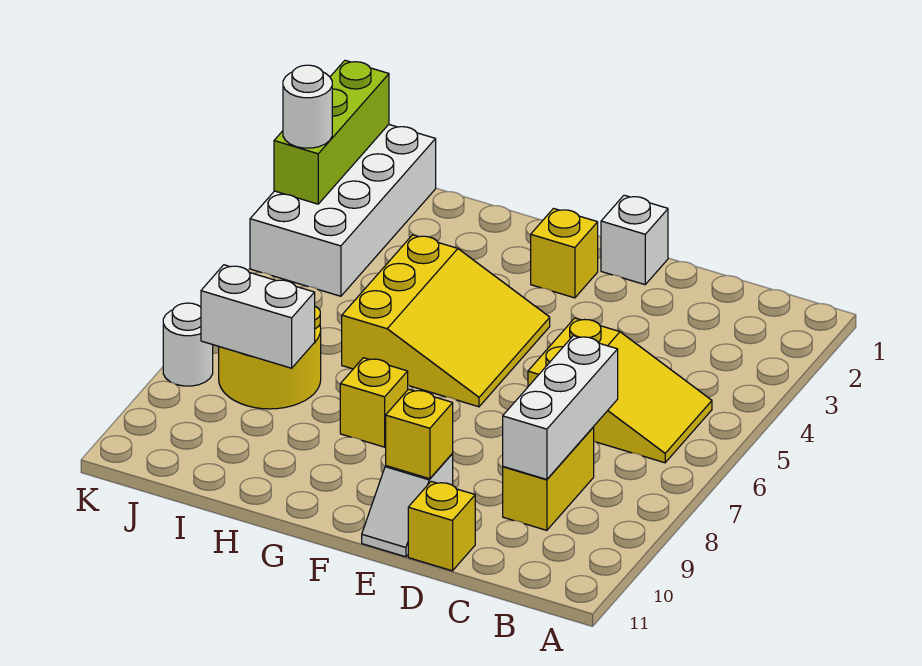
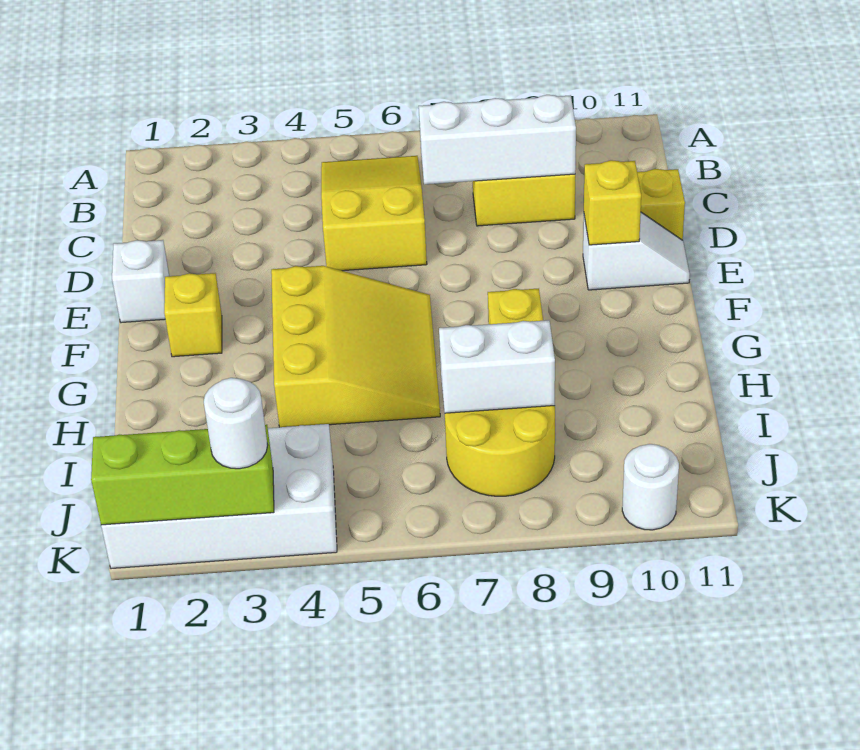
yellow 3x3 slope [342,235,550,407] -> yellow 3x3 slope turned to [271,266,440,427]
white 1x2 brick [201,265,315,368] -> white 1x2 brick turned to [439,320,555,413]
white 1x1 round brick [163,303,213,386] -> white 1x1 round brick moved to [622,444,679,530]

